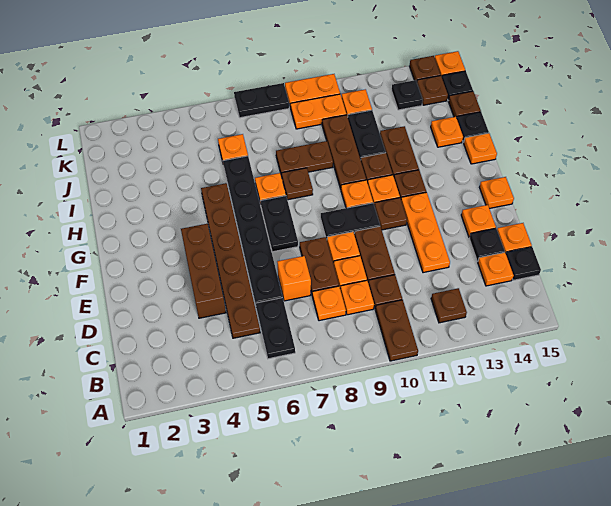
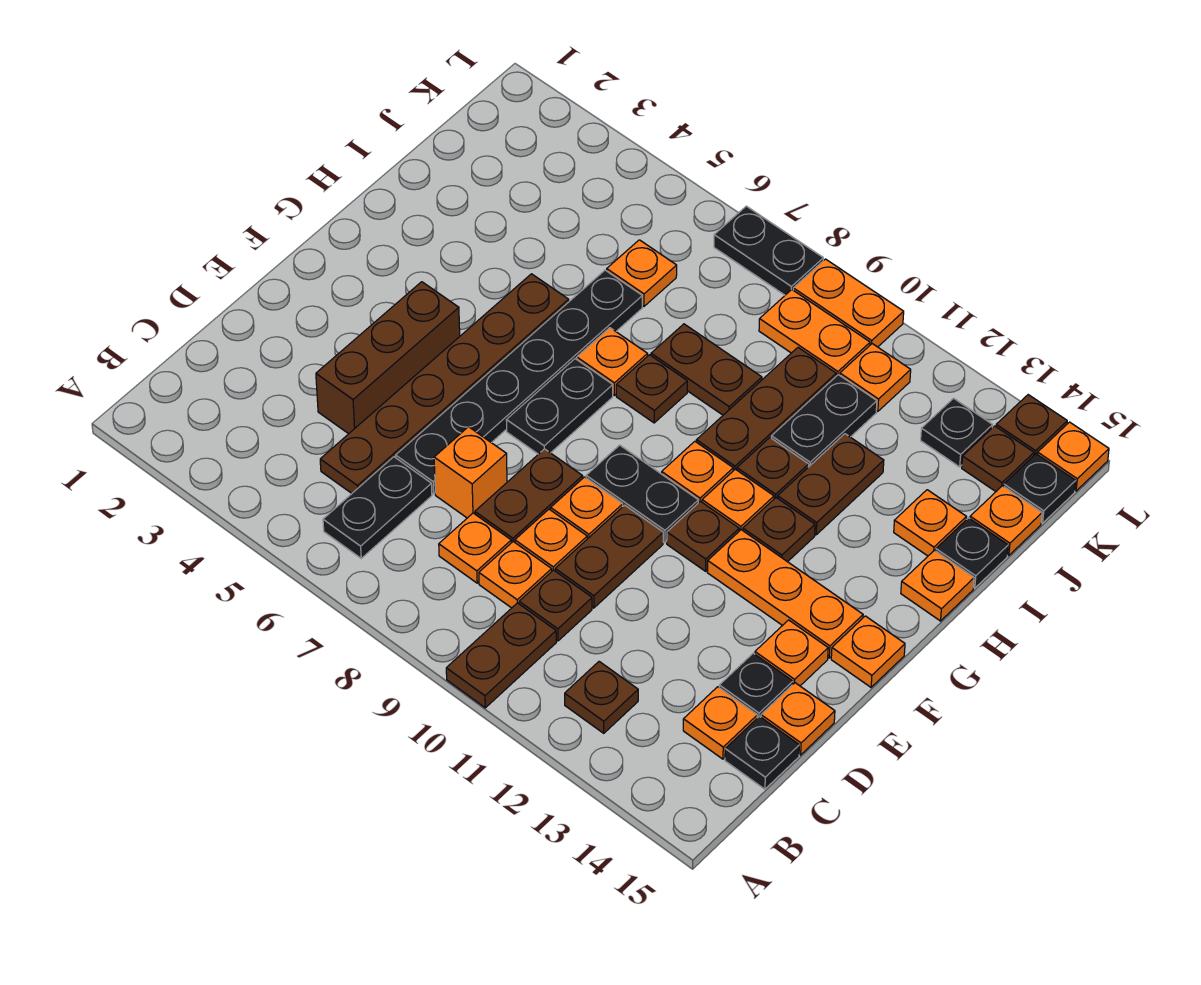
orange 1x3 plate [401,192,450,273] -> orange 1x3 plate turned to [707,530,863,658]
brown 1x1 plate [448,91,481,118] -> orange 1x1 plate [970,486,1042,556]

